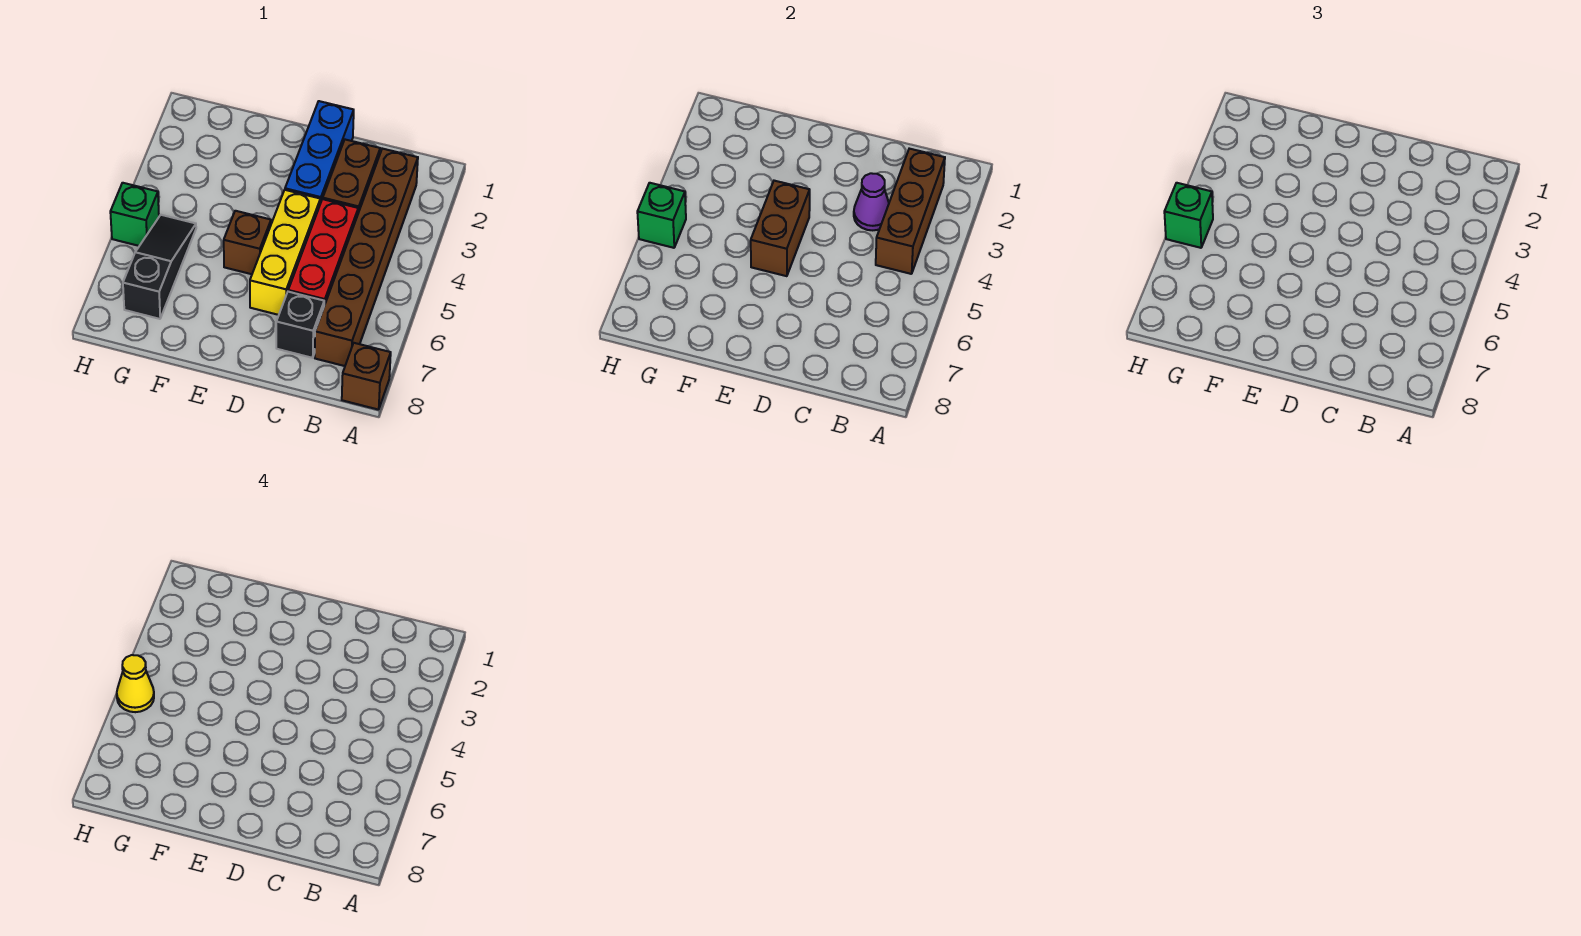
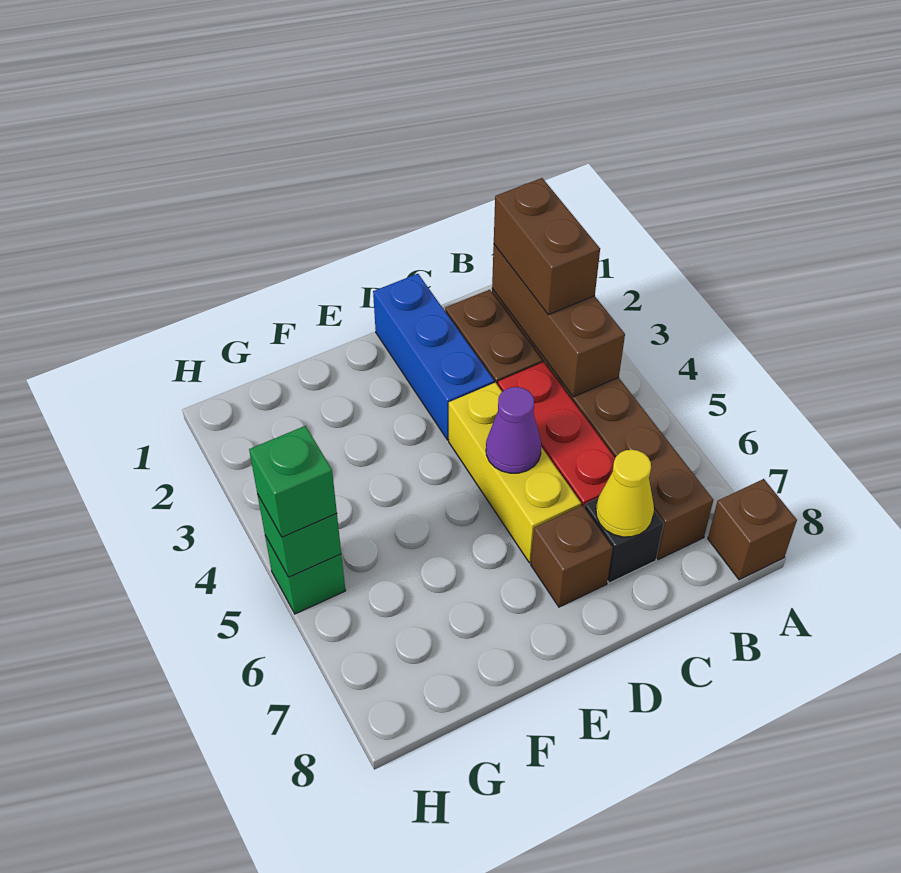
purple 1x1 cone [854,173,889,230] -> purple 1x1 cone moved to [486,387,541,473]
brown 1x2 brick [751,181,810,276] -> brown 1x2 brick moved to [494,178,600,315]
brown 1x1 brick [224,211,271,274] -> brown 1x1 brick moved to [531,505,613,607]
black 1x3 slope [123,215,196,319] -> none
yellow 1x1 cone [117,655,154,712] -> yellow 1x1 cone moved to [596,450,654,537]

